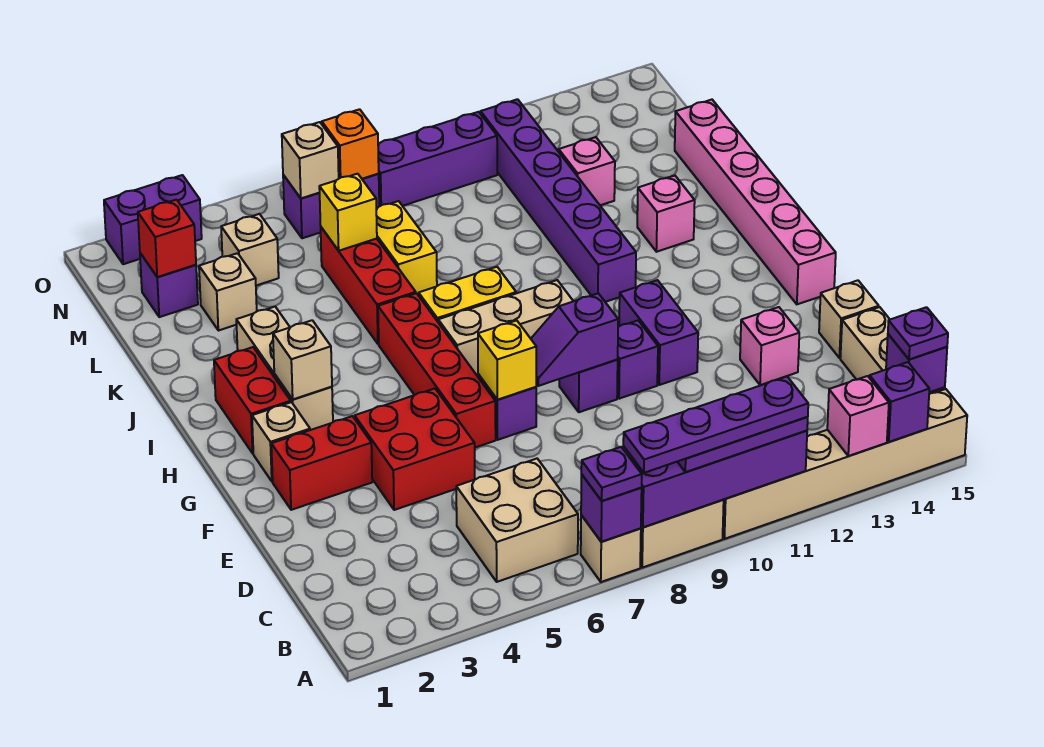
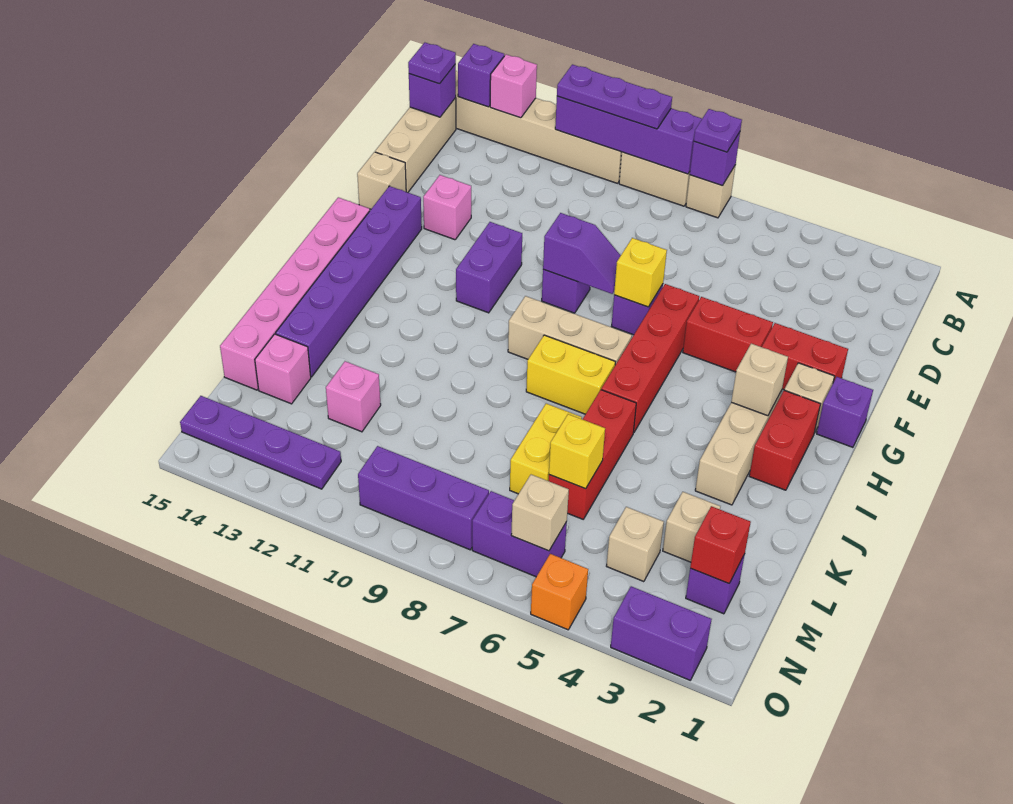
purple 1x4 plate [623,377,808,473] -> purple 1x4 plate moved to [180,396,341,489]
tan 2x2 brick [456,459,578,582] -> none
red 2x2 brick [355,389,475,510] -> red 1x2 brick [683,297,773,372]
purple 1x1 brick [617,321,658,399] -> purple 1x1 brick moved to [817,377,873,447]
purple 1x6 brick [481,99,636,302] -> purple 1x6 brick moved to [276,186,422,377]
pink 1x1 brick [637,176,695,252] -> pink 1x1 brick moved to [255,334,311,404]
orange 1x1 brick [322,109,379,179] -> orange 1x1 brick moved to [531,554,588,630]

